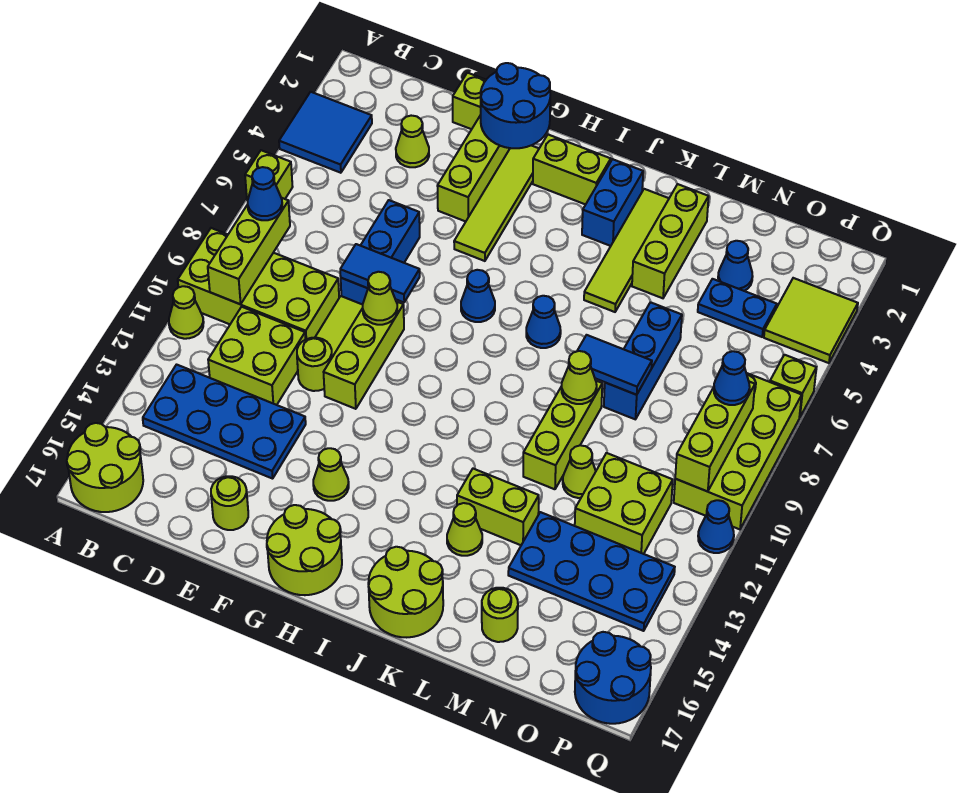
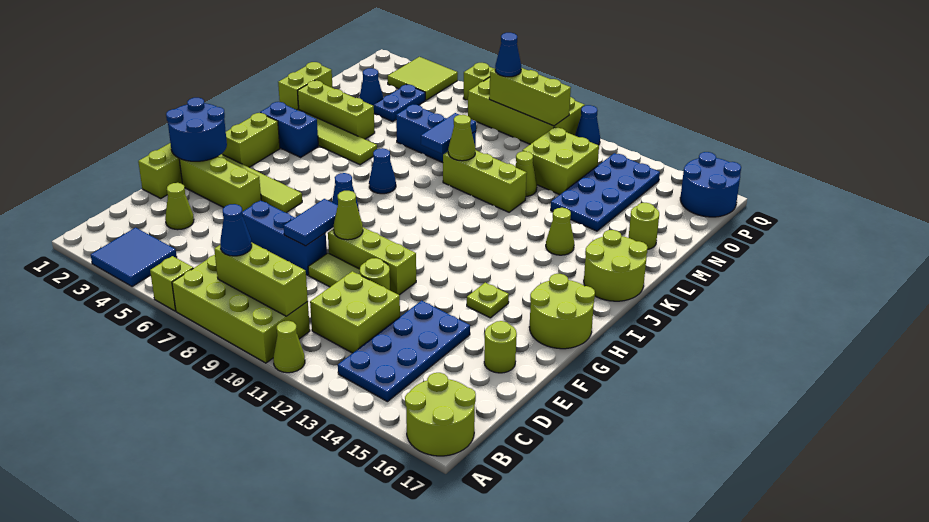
lime 2x4 brick [178,228,339,340] -> lime 2x4 brick turned to [172,255,310,363]
lime 1x1 cone [313,448,349,501] -> lime 1x1 plate [467,283,509,318]
lime 1x2 brick [457,469,539,545] -> lime 1x2 brick moved to [278,62,333,110]

